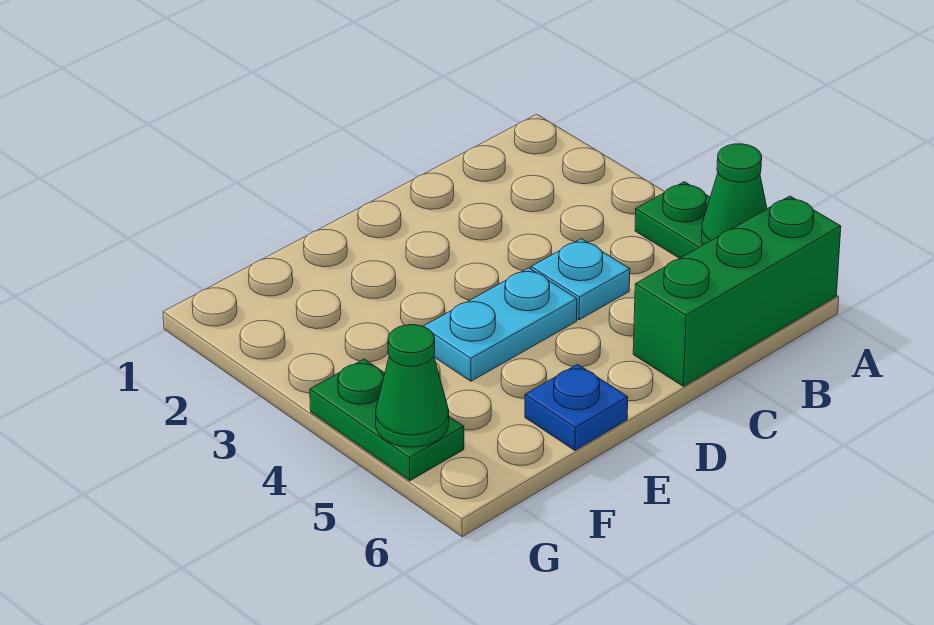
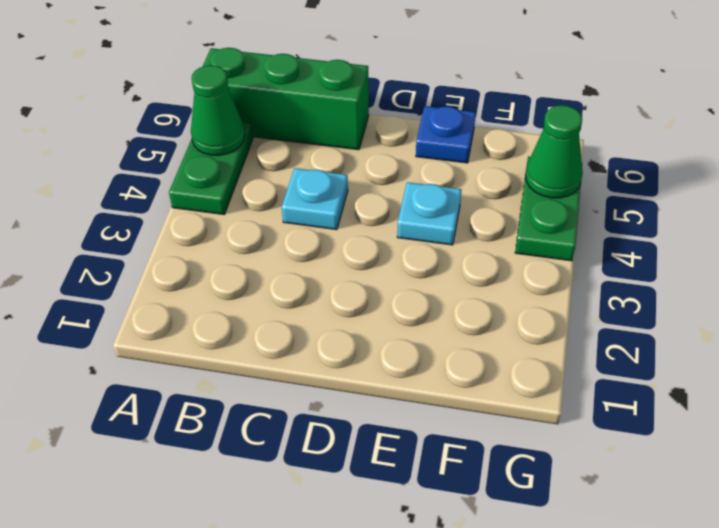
cyan 1x2 plate [423,268,577,381] -> cyan 1x1 plate [397,182,462,245]

